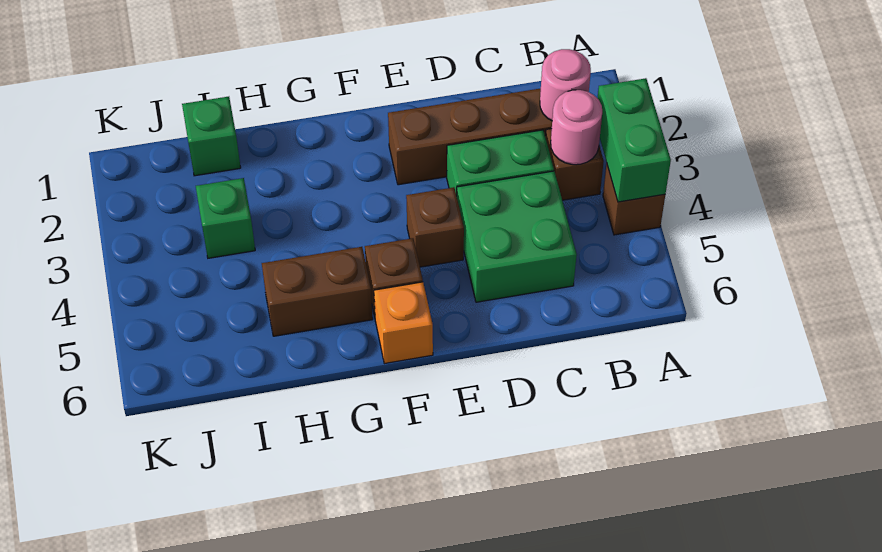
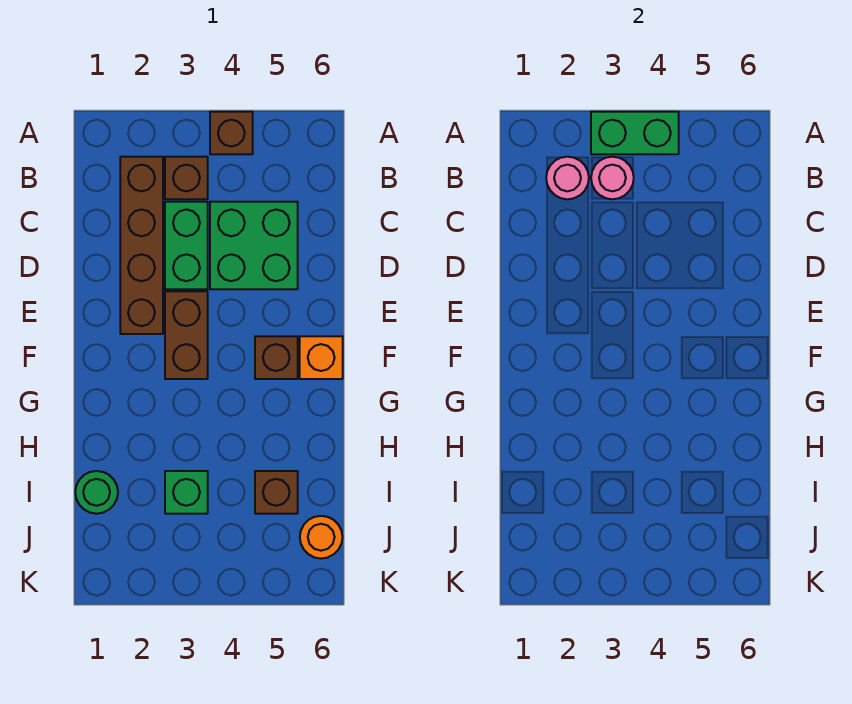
brown 1x1 brick [406,187,464,267] -> brown 1x1 brick moved to [255,471,298,514]
brown 1x2 brick [262,247,373,336] -> brown 1x2 brick moved to [165,291,208,379]
green 1x1 brick [182,97,241,176] -> green 1x1 round brick [75,471,118,514]
none -> orange 1x1 round brick [300,516,342,559]

